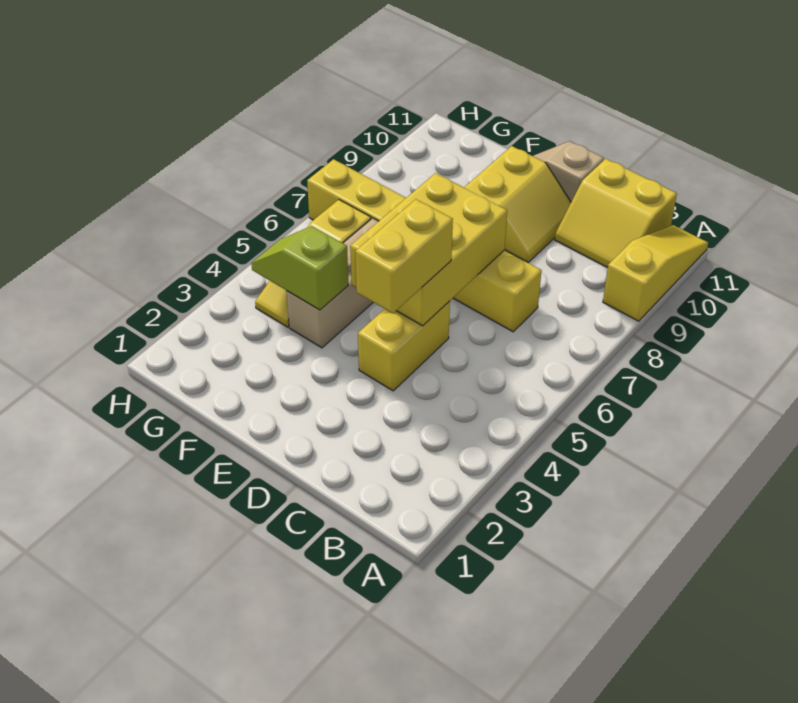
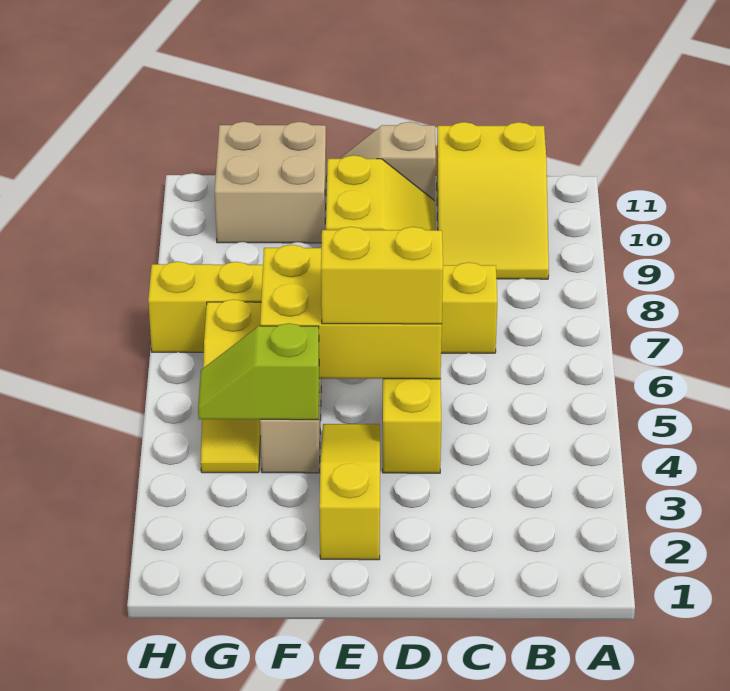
yellow 1x3 slope [603,225,708,321] -> yellow 1x3 slope moved to [319,424,380,560]
yellow 2x2 slope [555,159,677,268] -> yellow 2x3 slope [437,122,549,279]
yellow 1x2 brick [355,199,453,313] -> yellow 1x2 brick turned to [321,227,443,324]
yellow 2x3 brick [350,173,507,326] -> yellow 2x3 brick turned to [260,245,442,379]
none -> tan 2x2 brick [215,122,326,243]

